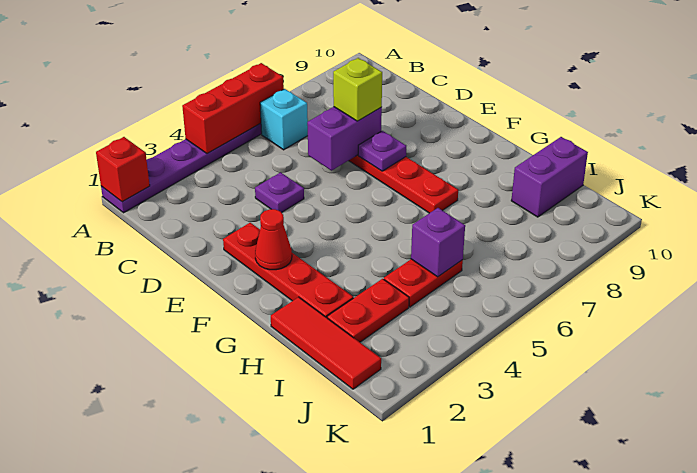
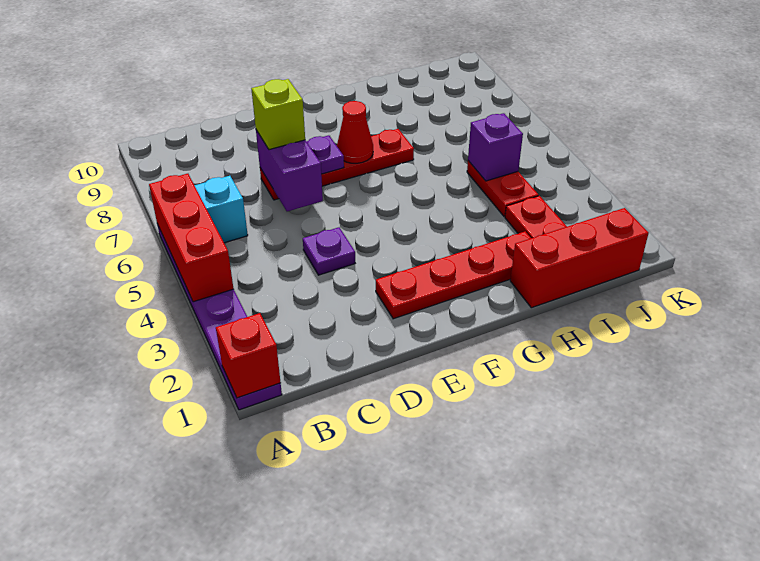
red 1x1 cone [255,209,292,270] -> red 1x1 cone moved to [337,101,373,163]
red 1x3 tile [271,297,381,389] -> red 1x3 brick [510,208,649,308]
purple 1x2 brick [511,137,588,217] -> none

